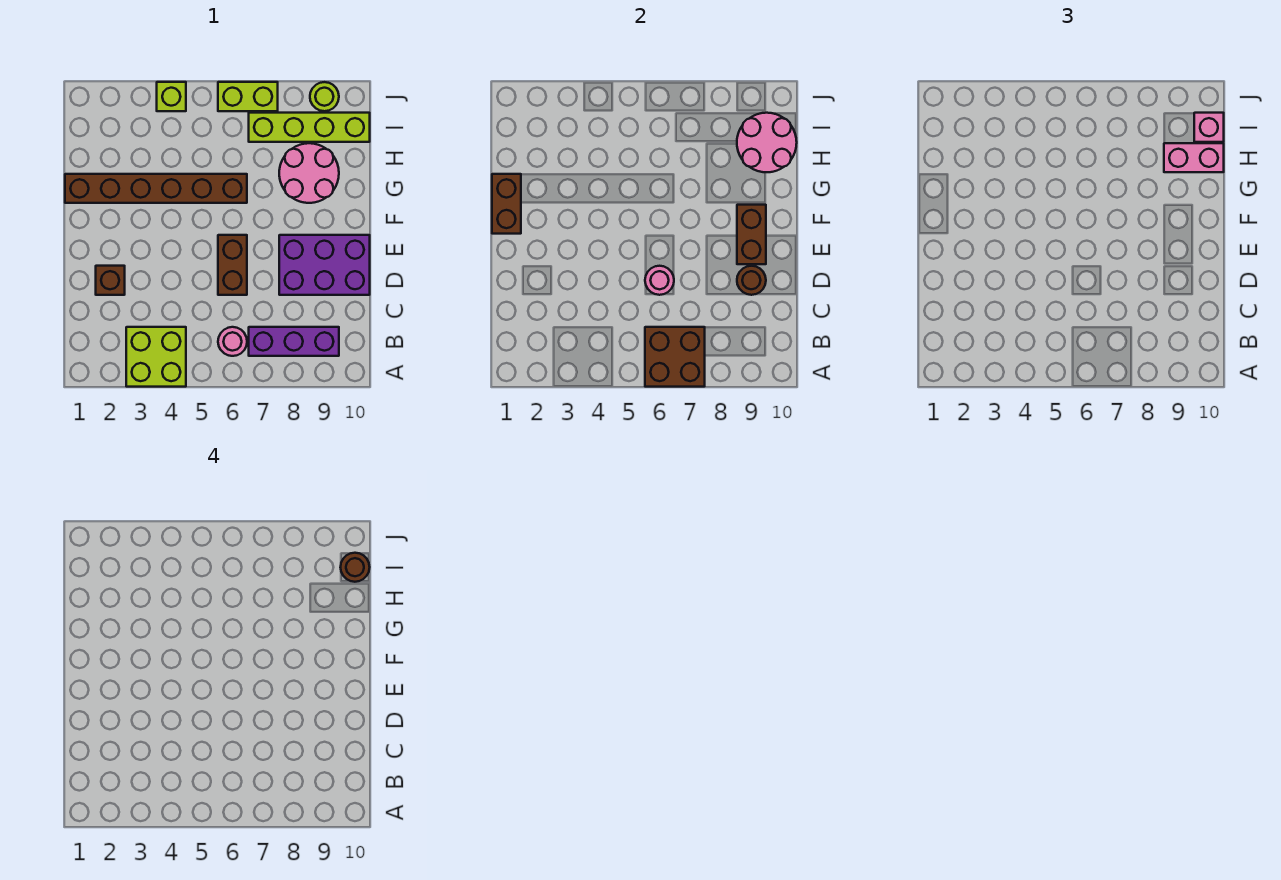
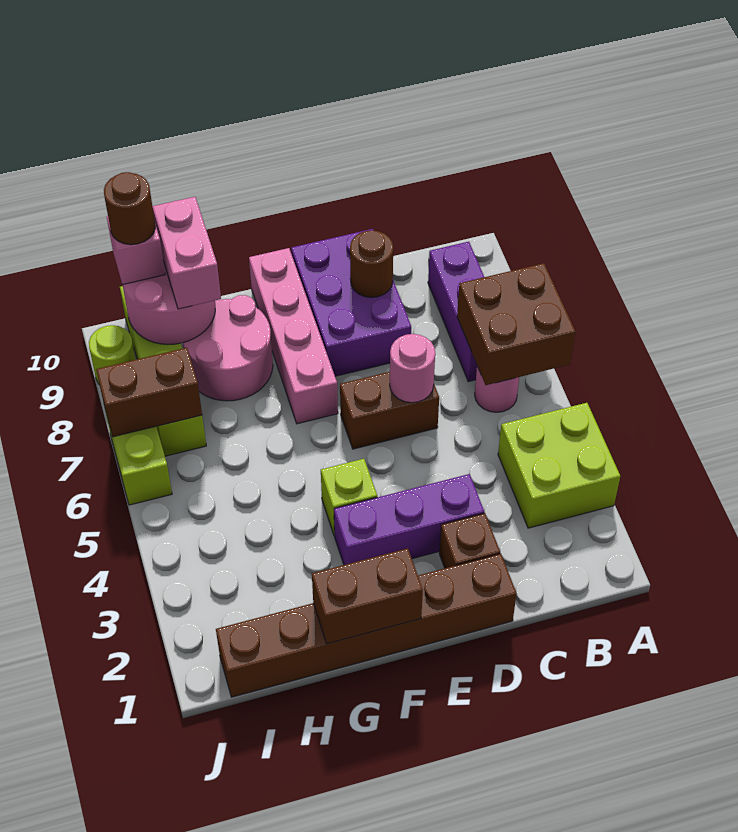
none -> purple 1x3 brick [334,474,484,565]
brown 1x2 brick [737,205,766,264] -> brown 1x2 brick moved to [96,348,202,437]
none -> pink 1x4 brick [249,248,338,424]
brown 1x6 brick [65,174,247,203] -> brown 1x6 brick turned to [216,554,517,697]
lime 1x1 brick [157,82,186,111] -> lime 1x1 brick moved to [321,459,377,536]

